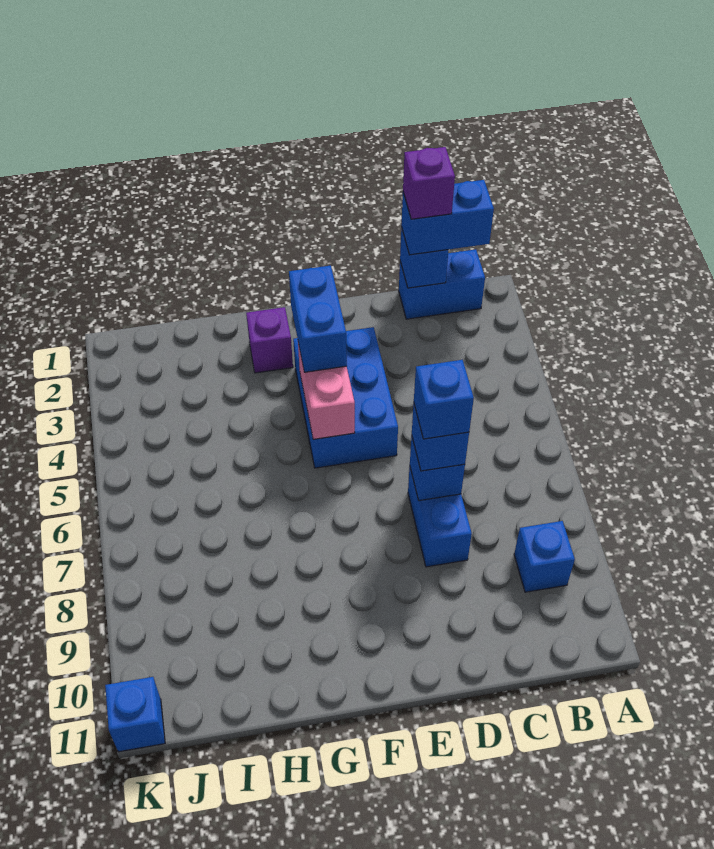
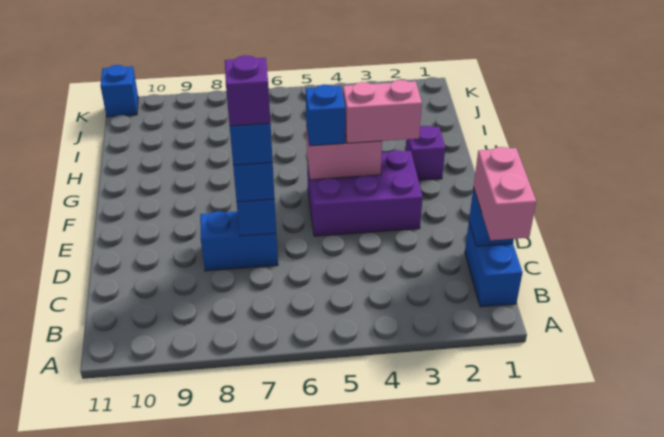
blue 1x2 brick [401,180,494,255] -> pink 1x2 brick [473,147,536,240]
blue 1x1 brick [514,521,575,592] -> blue 1x1 brick moved to [306,84,345,146]
purple 1x1 brick [403,147,455,219] -> purple 1x1 brick moved to [225,55,270,126]
blue 2x3 brick [293,327,398,468] -> purple 2x3 brick [307,150,423,236]
blue 1x2 brick [289,266,347,372] -> pink 1x2 brick [343,80,422,143]

